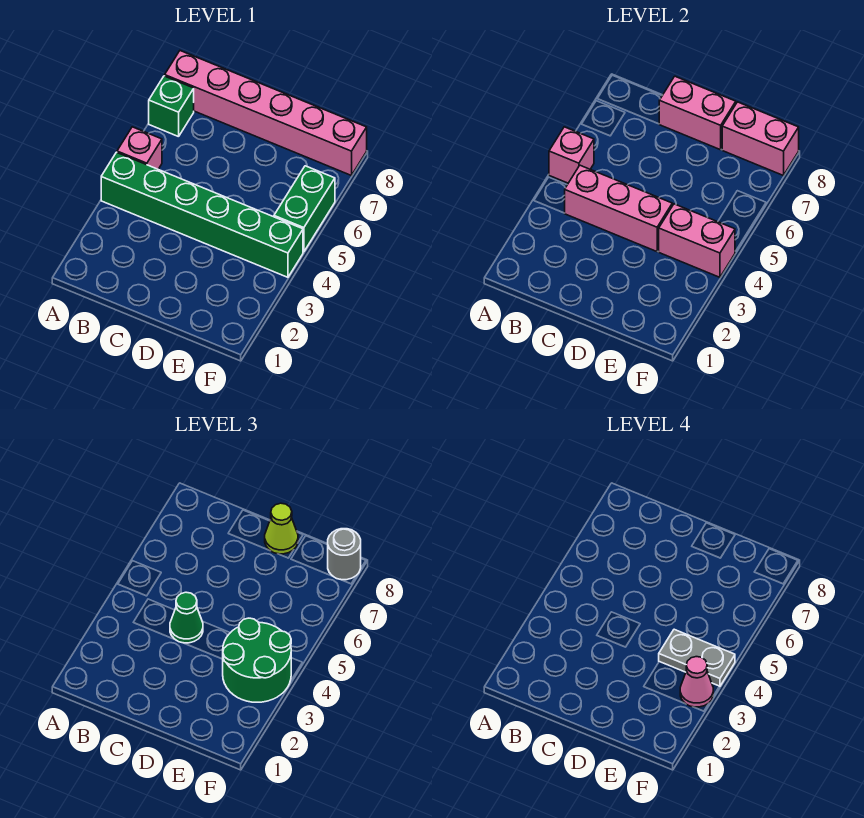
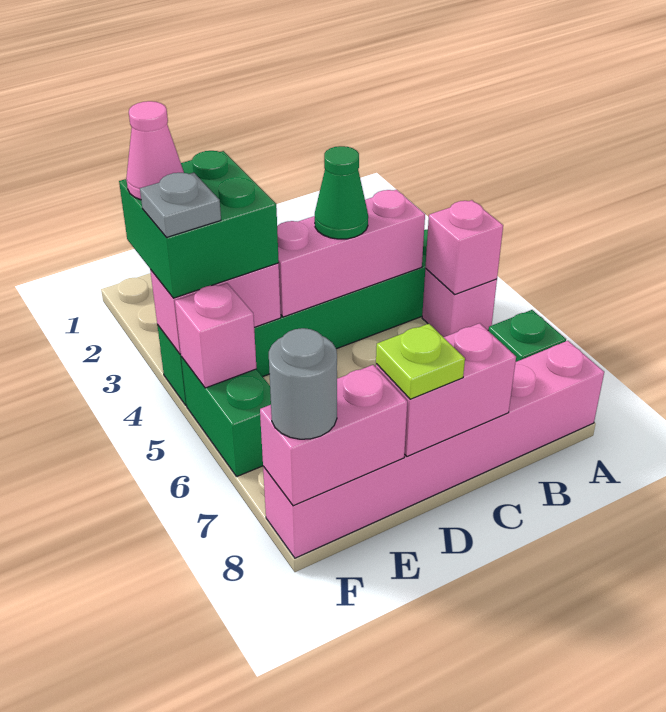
lime 1x1 cone [265,503,298,554] -> lime 1x1 plate [376,324,465,399]
green 2x2 round brick [223,618,291,702] -> green 2x2 brick [119,151,279,298]
grey 1x2 plate [659,629,735,686] -> grey 1x1 plate [140,173,221,238]
none -> pink 1x1 brick [175,283,257,388]

